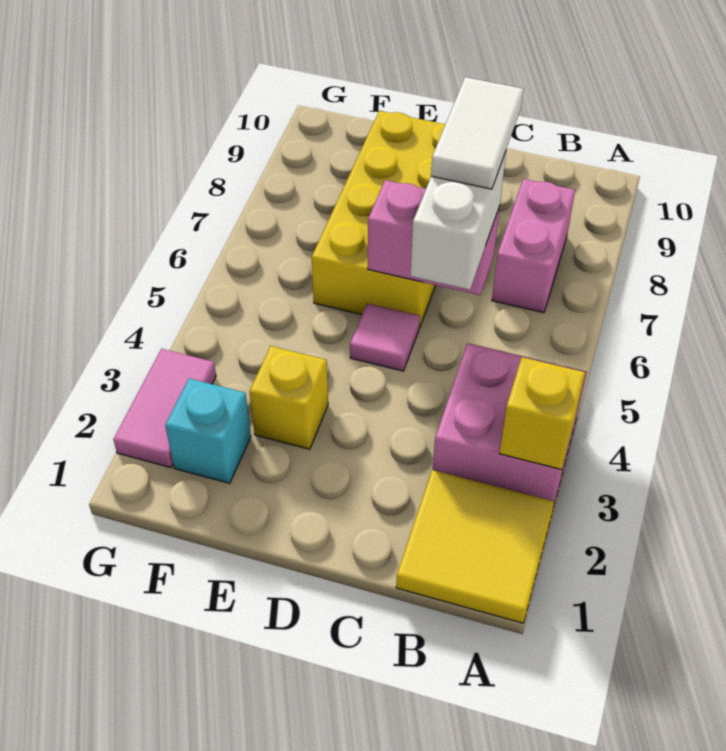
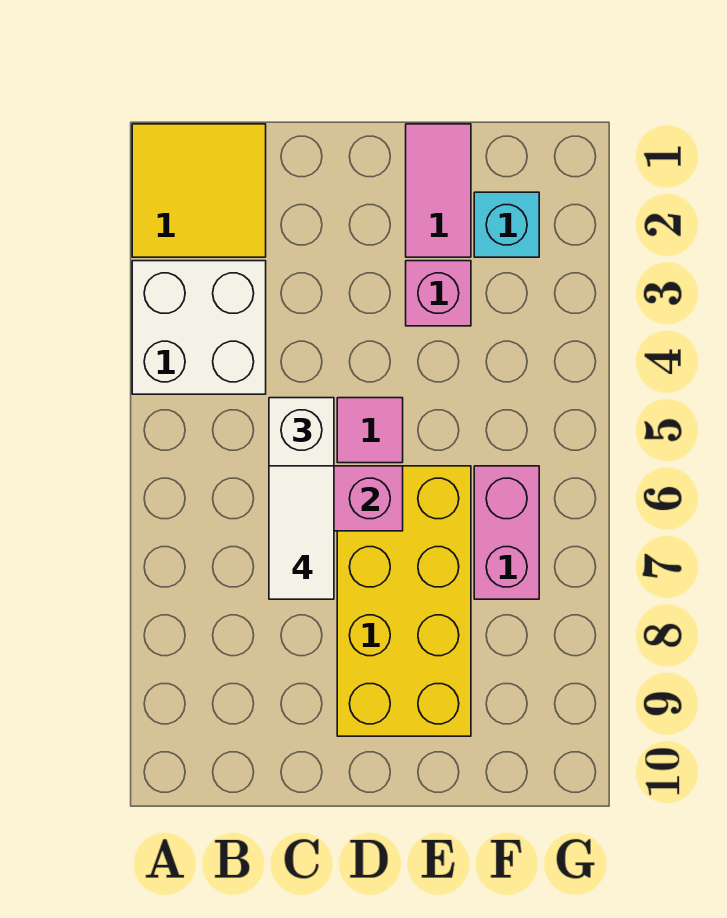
pink 2x2 brick [433,343,587,503] -> white 2x2 brick [132,261,266,394]
yellow 1x1 brick [499,357,585,470] -> none
pink 1x2 brick [492,179,575,313] -> pink 1x2 brick moved to [474,466,539,599]
yellow 1x1 brick [250,346,328,449] -> pink 1x1 brick [406,261,471,326]
pink 1x2 tile [113,349,216,468] -> pink 1x2 tile moved to [406,124,471,257]

